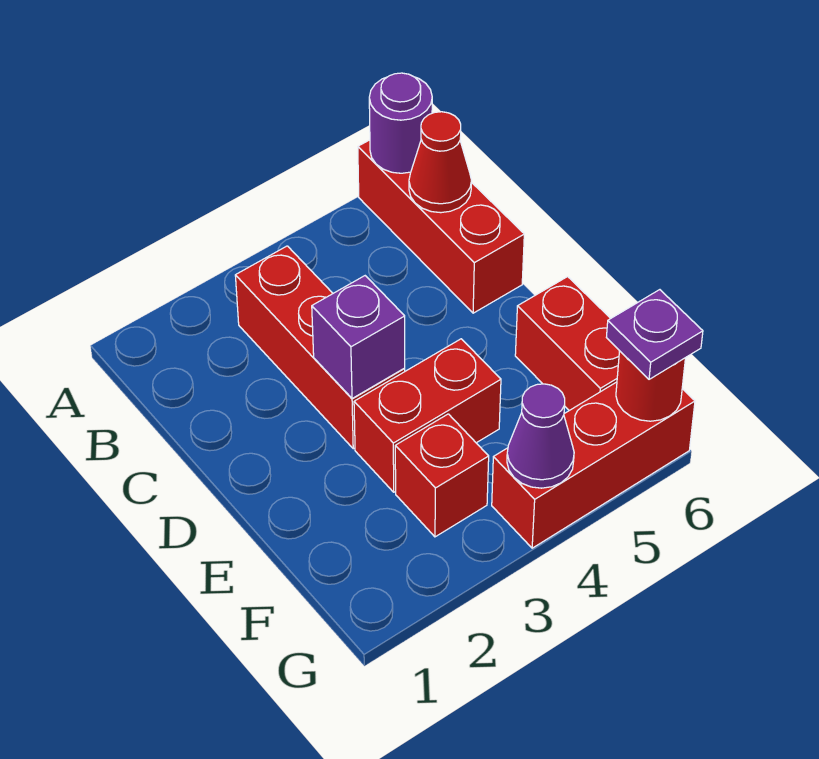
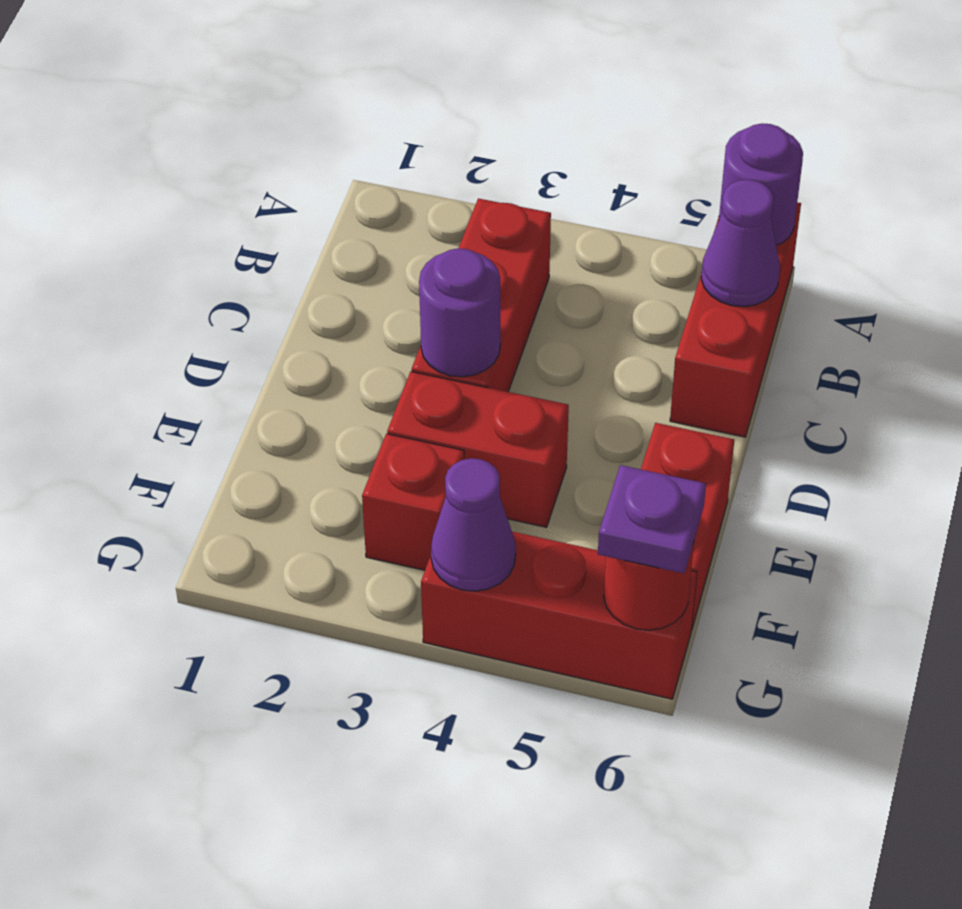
red 1x1 cone [409,112,472,213] -> purple 1x1 cone [701,180,780,307]
purple 1x1 brick [312,276,405,398] -> purple 1x1 round brick [419,248,500,377]

